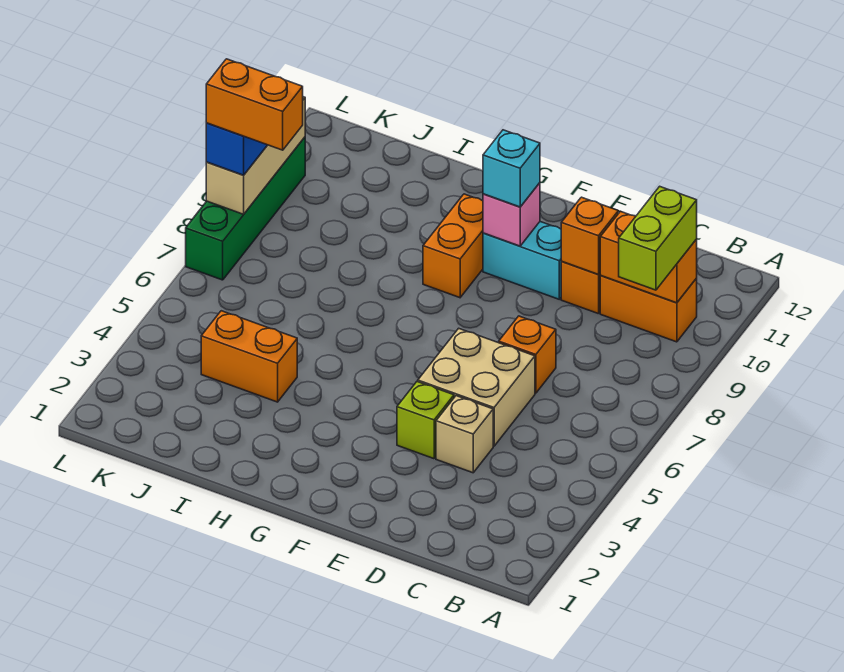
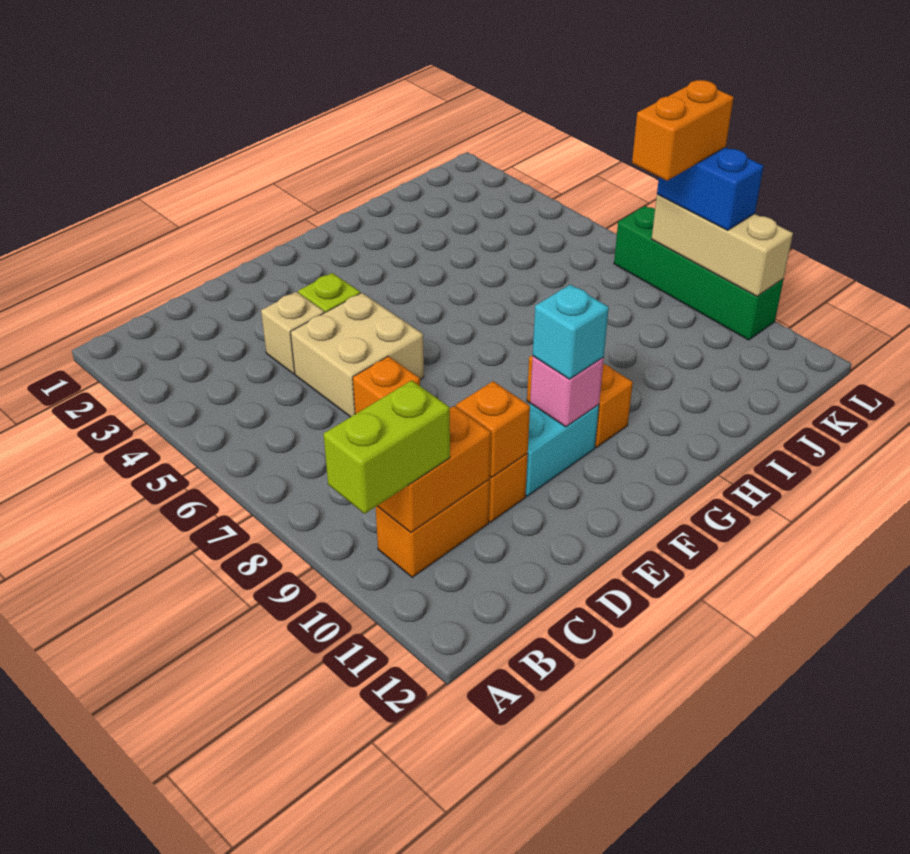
lime 1x2 brick [619,186,697,290] -> lime 1x2 brick turned to [324,380,450,514]
orange 1x2 brick [201,311,297,402] -> none

